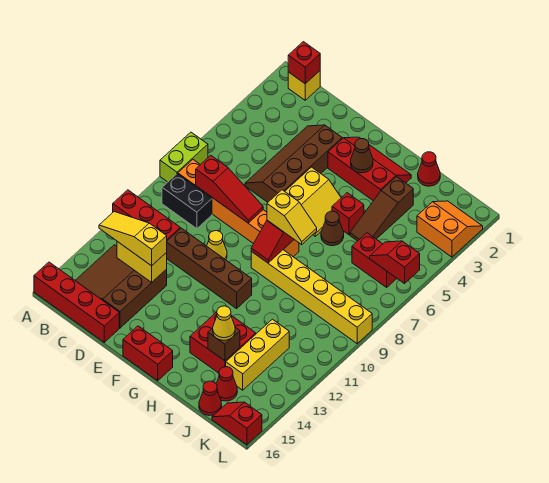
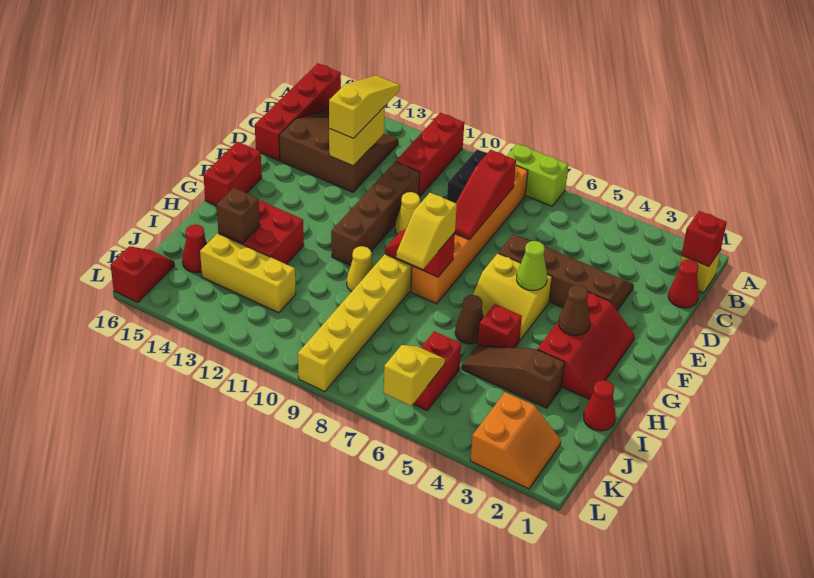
none -> lime 1x1 cone [517,241,547,290]
yellow 1x1 cone [213,306,235,340] -> yellow 1x1 cone moved to [347,246,373,292]
red 1x1 cone [199,381,222,416] -> red 1x1 cone moved to [668,260,699,308]
red 1x2 slope [370,241,420,284] -> yellow 1x2 slope [384,345,445,406]

